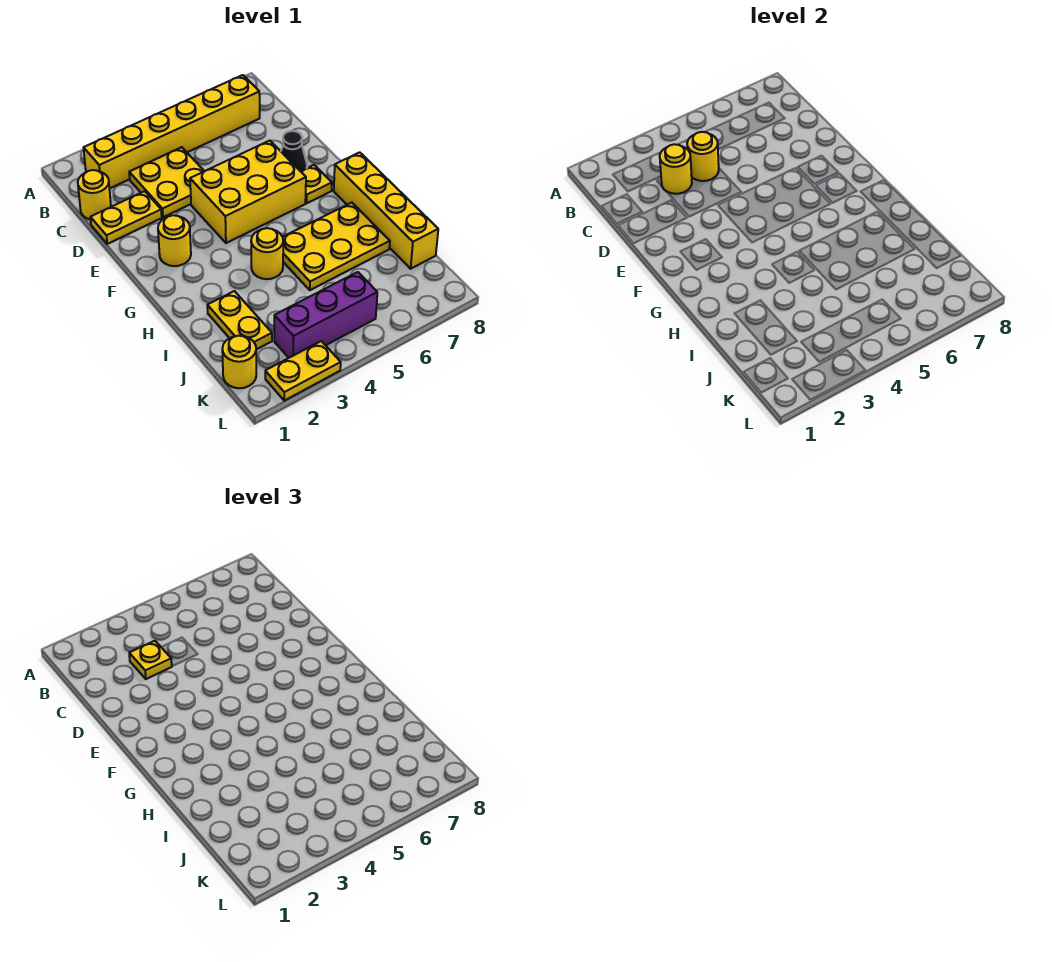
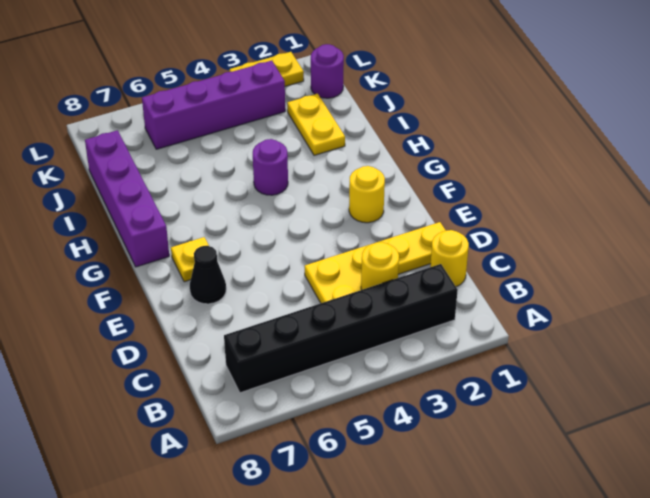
yellow 1x6 brick [84,75,260,189] -> black 1x6 brick [224,264,458,393]
yellow 1x1 plate [129,641,172,679] -> none
yellow 1x1 round brick [687,132,719,181] -> none
yellow 2x3 brick [190,141,306,243] -> none
yellow 1x4 brick [334,152,438,269] -> purple 1x4 brick [85,130,169,267]
yellow 1x1 round brick [251,228,283,279] -> purple 1x1 round brick [253,139,288,195]
yellow 2x3 plate [283,203,390,290] -> none
yellow 1x1 round brick [222,336,256,388] -> purple 1x1 round brick [311,44,344,98]
purple 1x3 brick [274,272,377,358] -> purple 1x4 brick [142,61,285,149]

